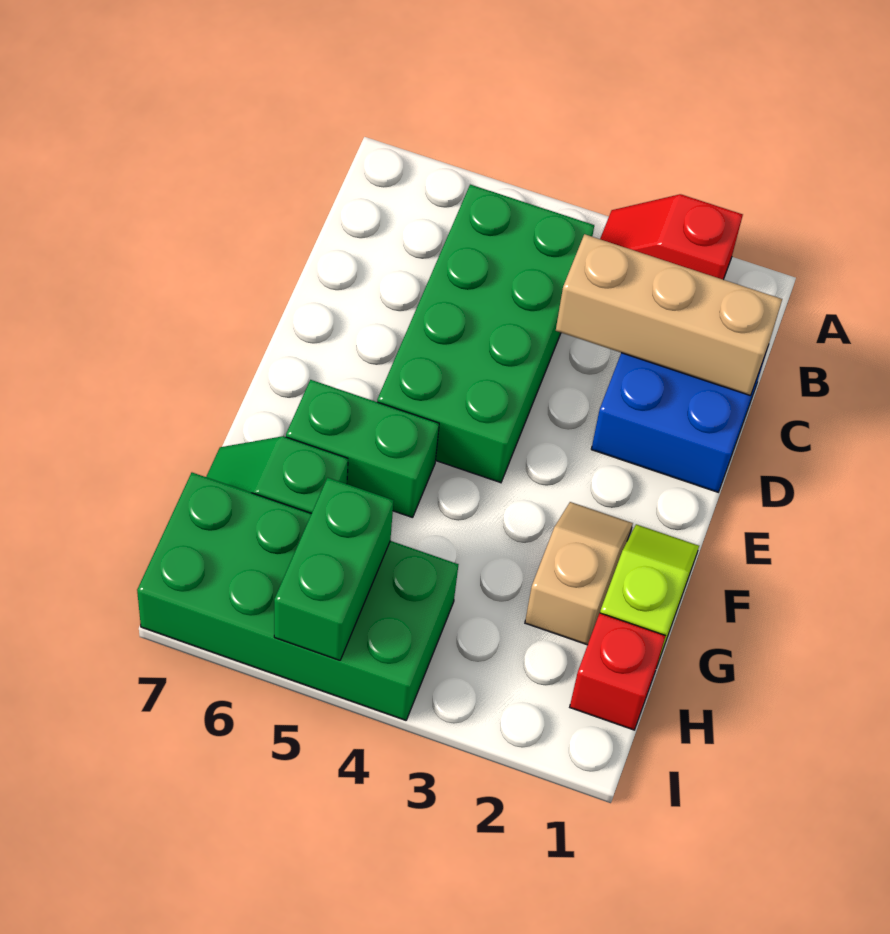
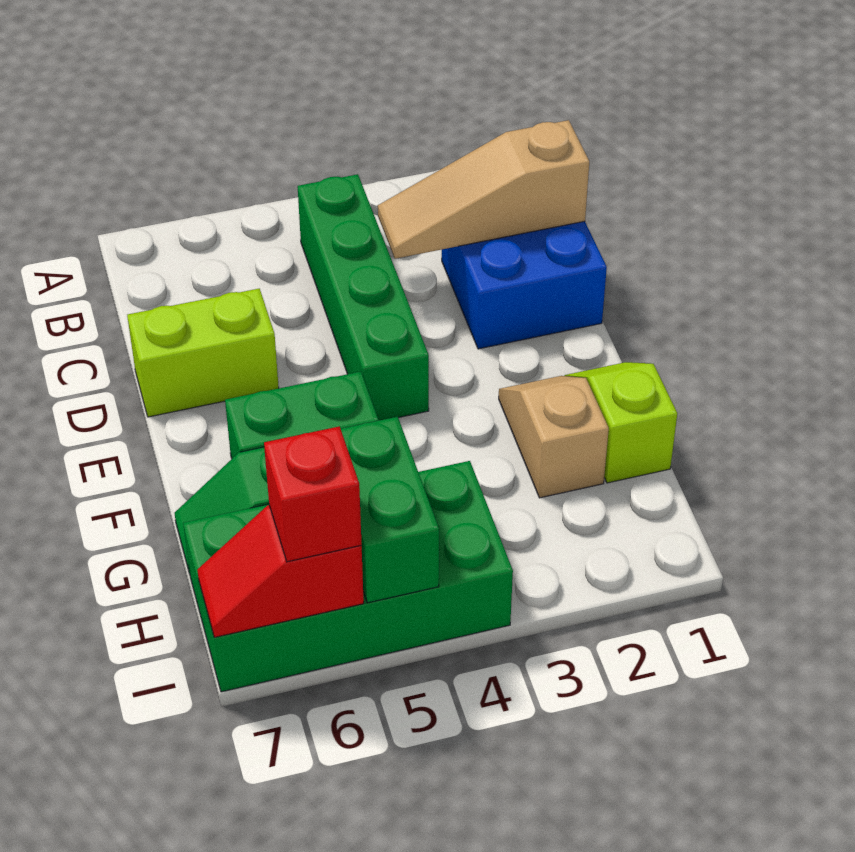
red 1x2 slope [600,194,743,280] -> red 1x2 slope moved to [197,505,364,637]
green 2x4 brick [377,185,594,483] -> green 1x4 brick [298,174,429,420]
tan 1x3 brick [556,234,782,396] -> tan 1x3 slope [378,120,589,259]
none -> lime 1x2 brick [127,289,279,417]
red 1x1 brick [570,613,665,730] -> red 1x1 brick moved to [264,426,362,562]

